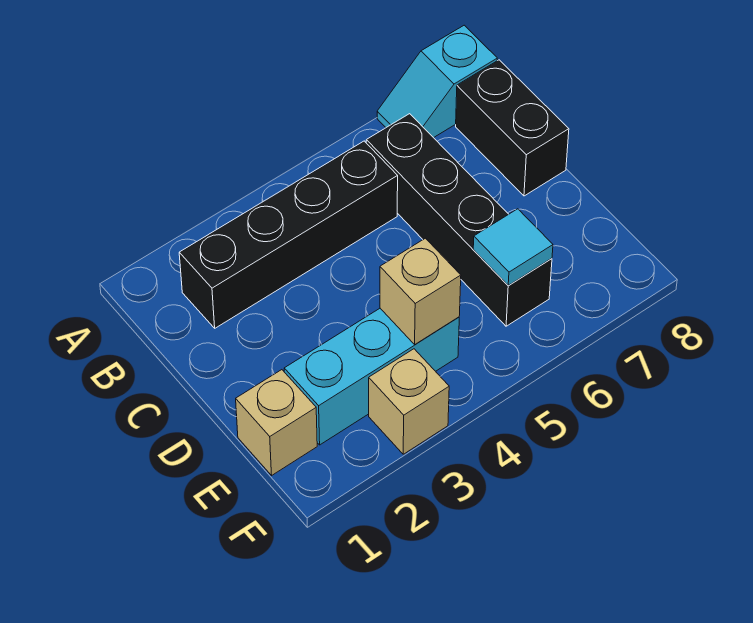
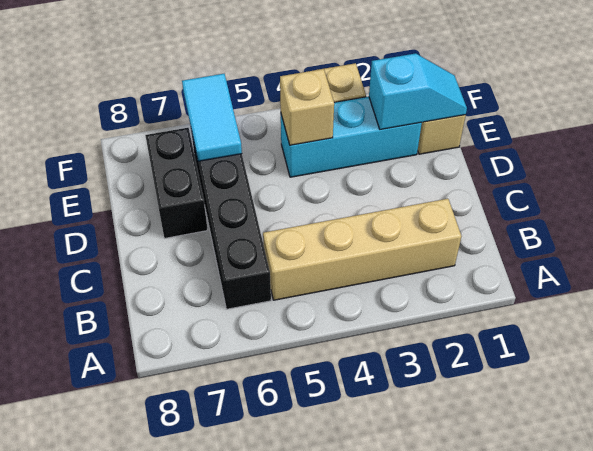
cyan 1x2 slope [377,25,497,138] -> cyan 1x2 slope moved to [369,53,467,130]
black 1x4 brick [179,141,398,328] -> tan 1x4 brick [263,199,461,300]
black 1x2 brick [456,60,569,196] -> black 1x2 brick moved to [145,128,207,238]
cyan 1x1 tile [473,209,553,286] -> cyan 1x2 tile [182,74,242,161]

